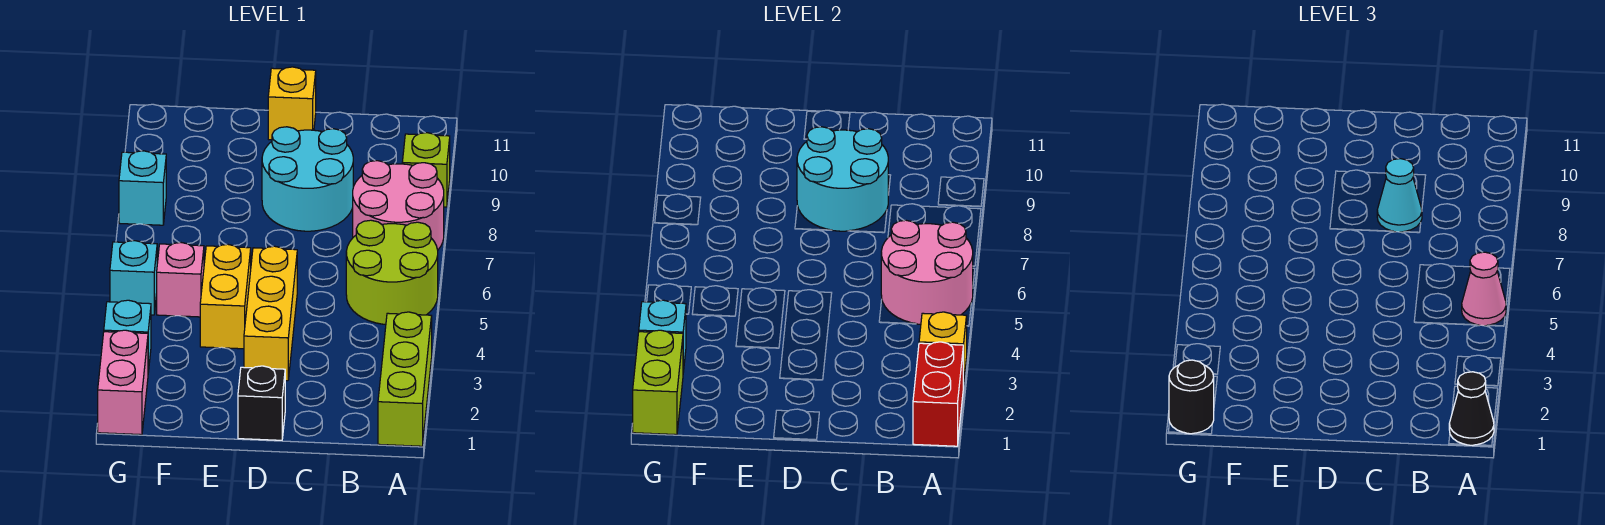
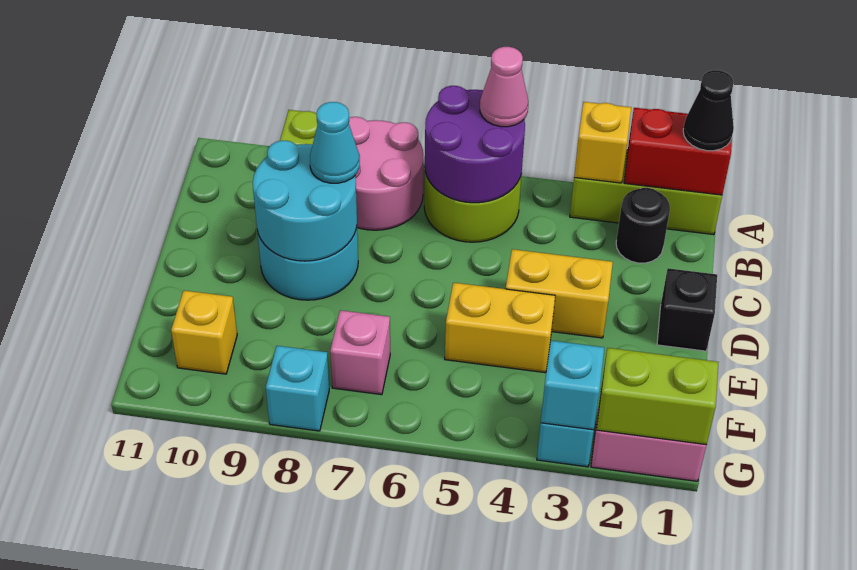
pink 2x2 round brick [881,220,973,324] -> purple 2x2 round brick [425,86,525,203]
yellow 1x3 brick [244,246,297,381] -> yellow 1x2 brick [506,249,613,338]
yellow 1x1 brick [268,67,316,140] -> yellow 1x1 brick moved to [171,291,237,374]
pink 1x1 brick [157,243,204,317] -> pink 1x1 brick moved to [330,310,390,395]
black 1x1 round brick [1169,360,1214,434] -> black 1x1 round brick moved to [616,188,670,263]
cyan 1x1 brick [110,241,157,315] -> none

